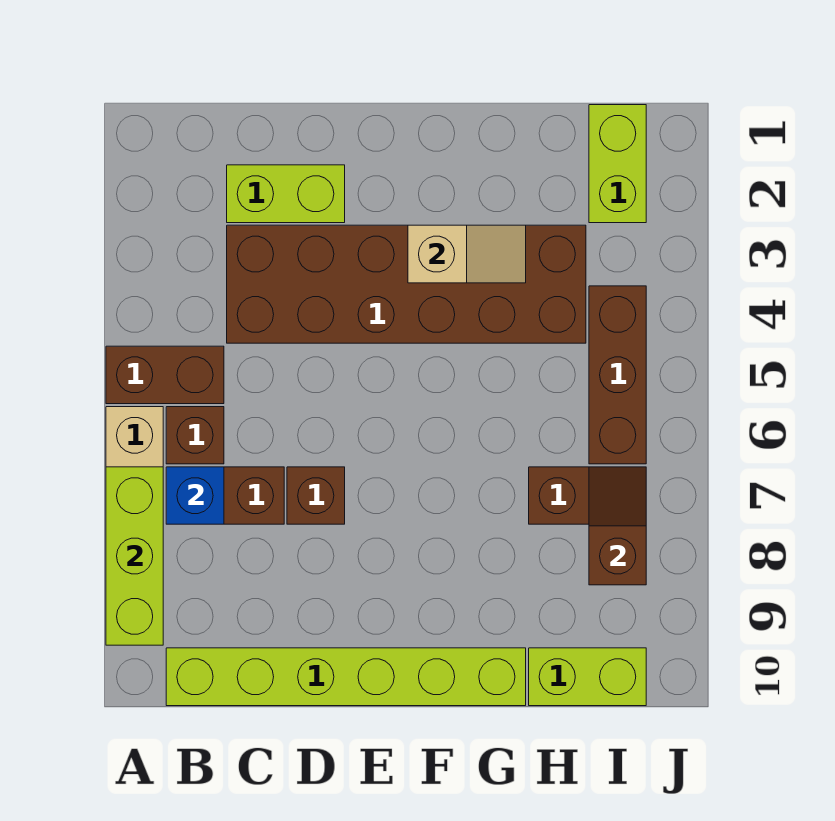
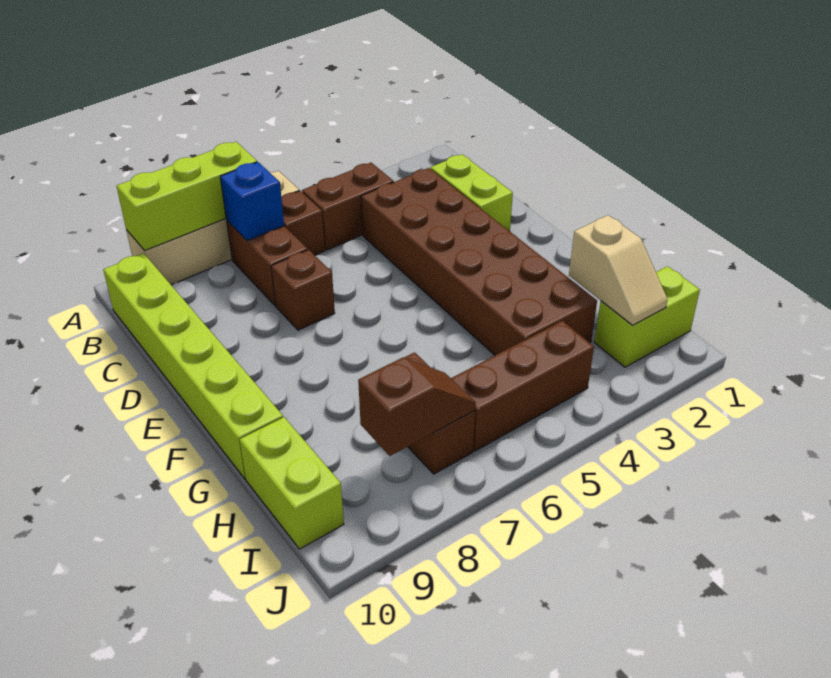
brown 1x2 brick [106,346,224,404] -> brown 1x2 brick turned to [302,163,394,250]
tan 1x2 slope [408,225,526,283] -> tan 1x2 slope moved to [569,215,668,325]

